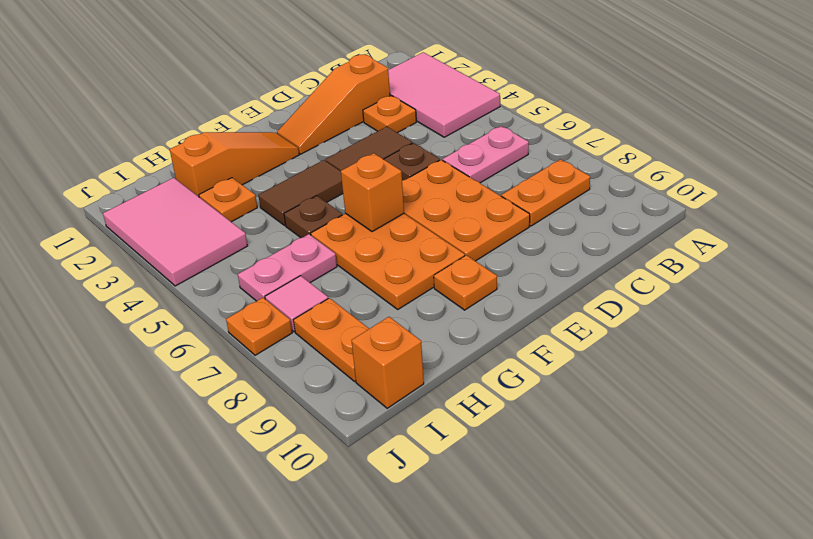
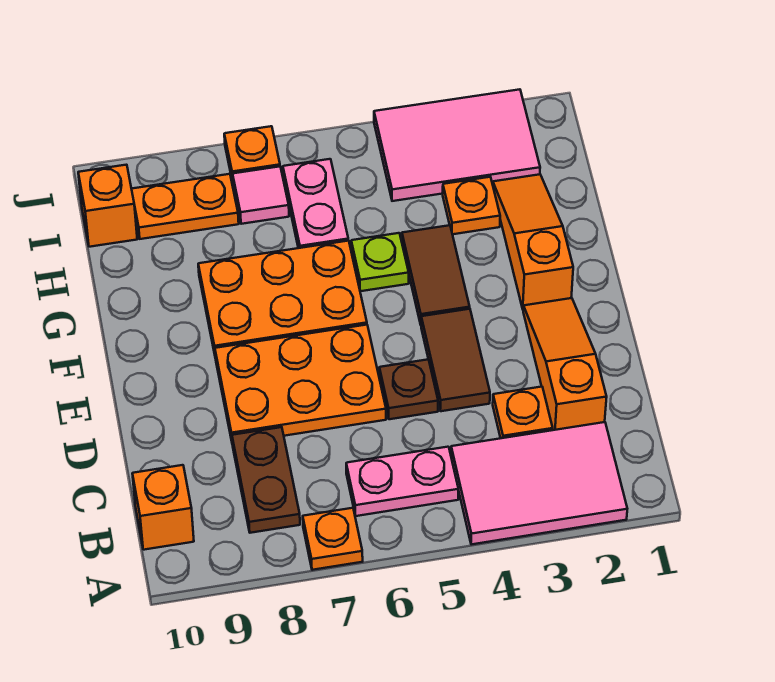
pink 1x2 plate [443,126,529,183] -> pink 1x2 plate turned to [346,447,458,516]
orange 1x2 plate [501,159,590,226] -> brown 1x2 plate [232,427,300,533]
orange 1x3 slope [170,132,299,197] -> orange 1x3 slope turned to [493,174,573,309]
orange 1x1 brick [341,153,404,232] -> orange 1x1 brick moved to [132,465,194,550]
orange 1x1 plate [434,255,497,310] -> orange 1x1 plate moved to [303,508,363,570]
brown 1x1 plate [284,196,342,238] -> lime 1x1 plate [351,233,409,291]

